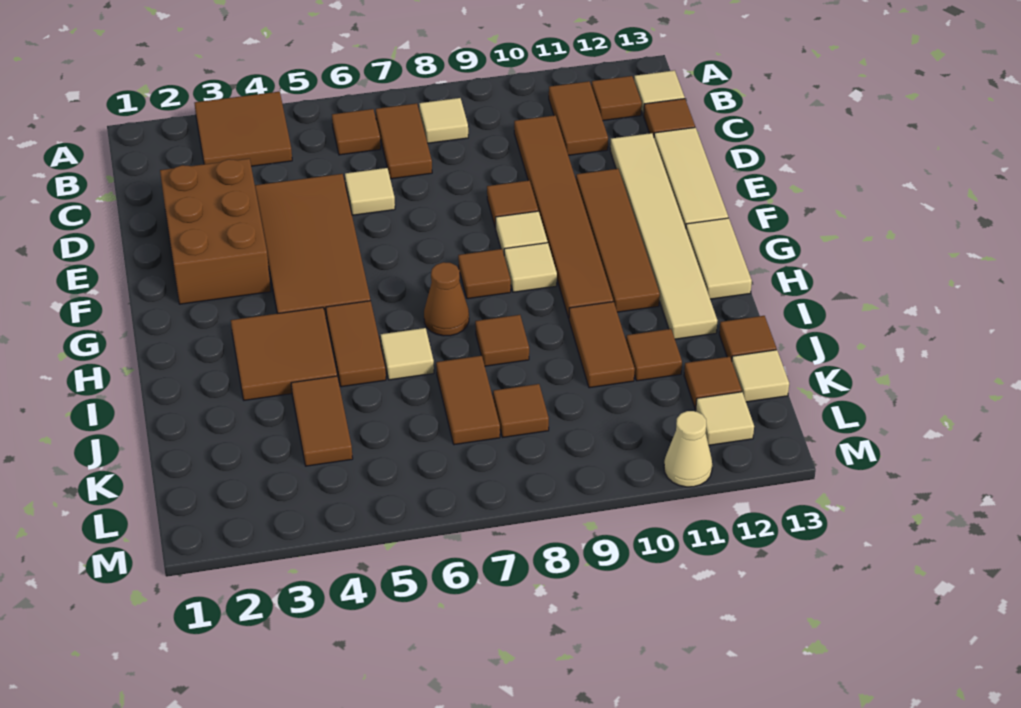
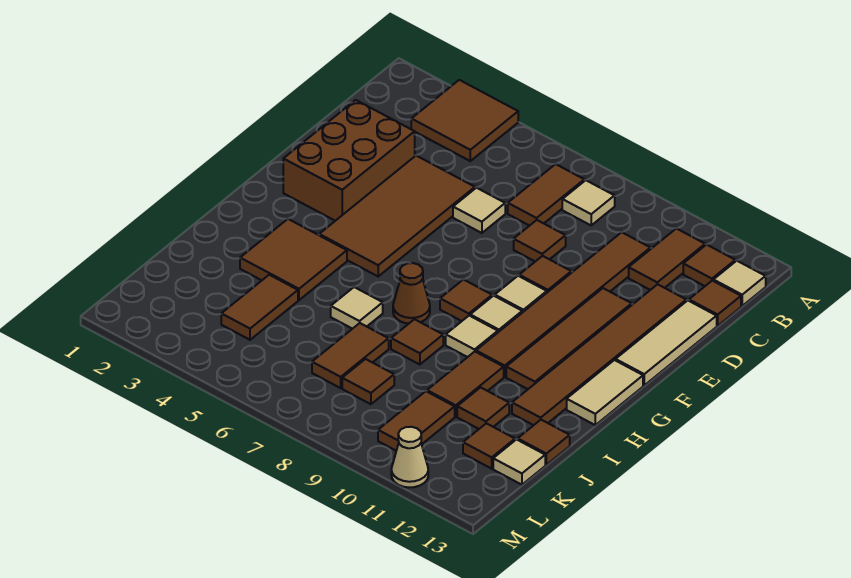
brown 1x1 tile [332,109,381,155] -> brown 1x1 tile moved to [514,220,566,262]
tan 1x6 tile [610,133,717,339] -> brown 1x6 tile [512,284,686,425]
brown 1x2 tile [326,301,386,387] -> brown 1x2 tile moved to [378,391,455,451]
tan 1x1 tile [696,392,754,445] -> tan 1x1 tile moved to [446,316,498,357]

